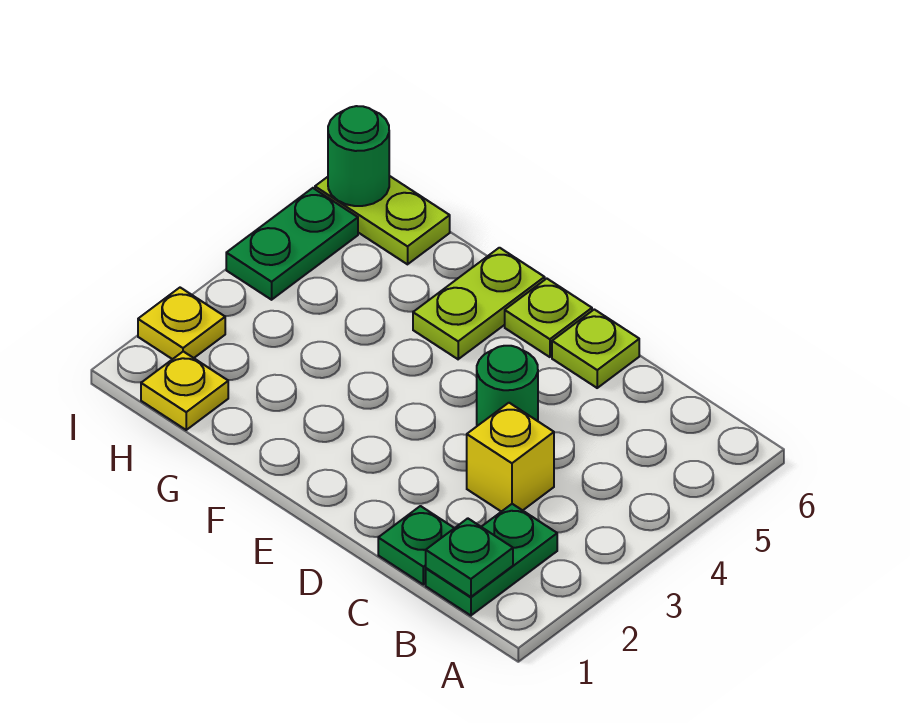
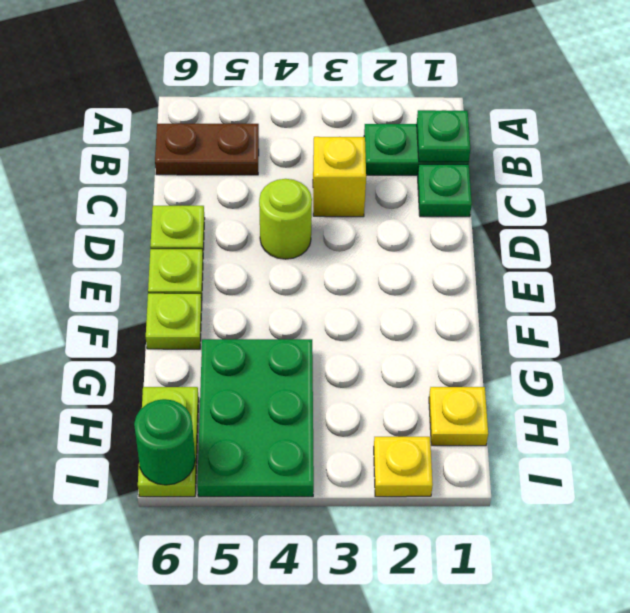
none -> brown 1x2 plate [155,123,259,175]
green 1x1 round brick [477,346,538,426] -> lime 1x1 round brick [259,179,312,259]
lime 1x2 plate [413,248,545,359] -> lime 1x1 plate [146,293,202,349]
green 1x2 plate [226,188,358,300] -> green 2x3 plate [197,339,314,497]

